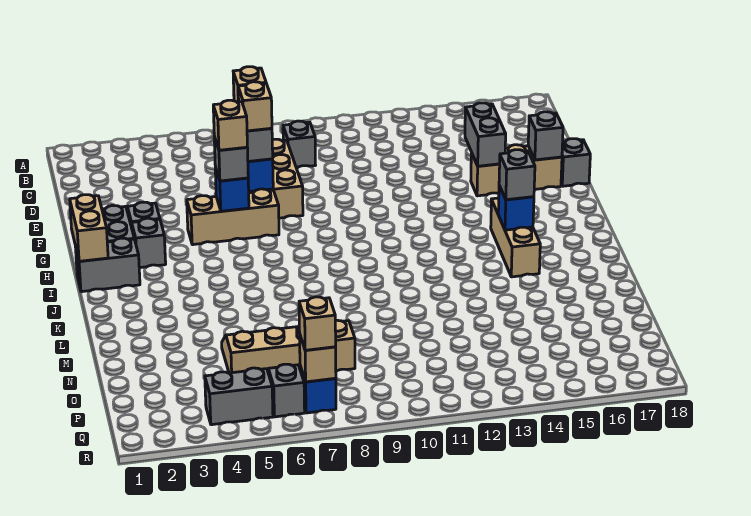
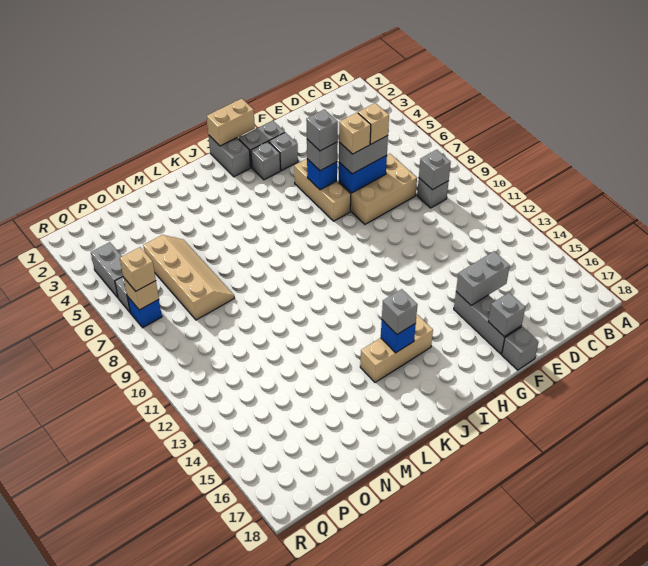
none -> grey 1x1 brick [419,150,451,190]
tan 1x3 brick [471,145,562,196] -> grey 1x3 brick [454,292,521,354]
tan 1x1 brick [213,100,247,150] -> grey 1x1 brick [306,109,338,151]

